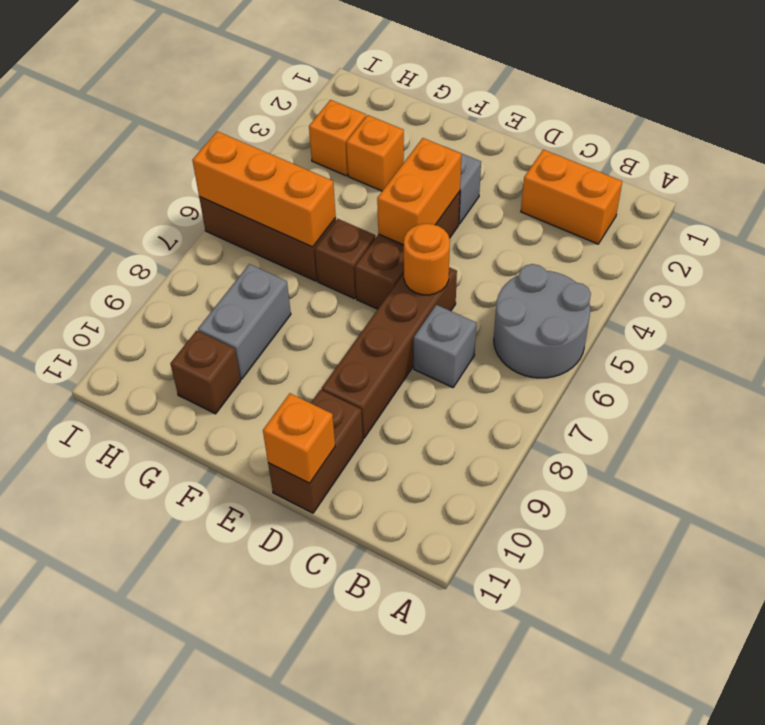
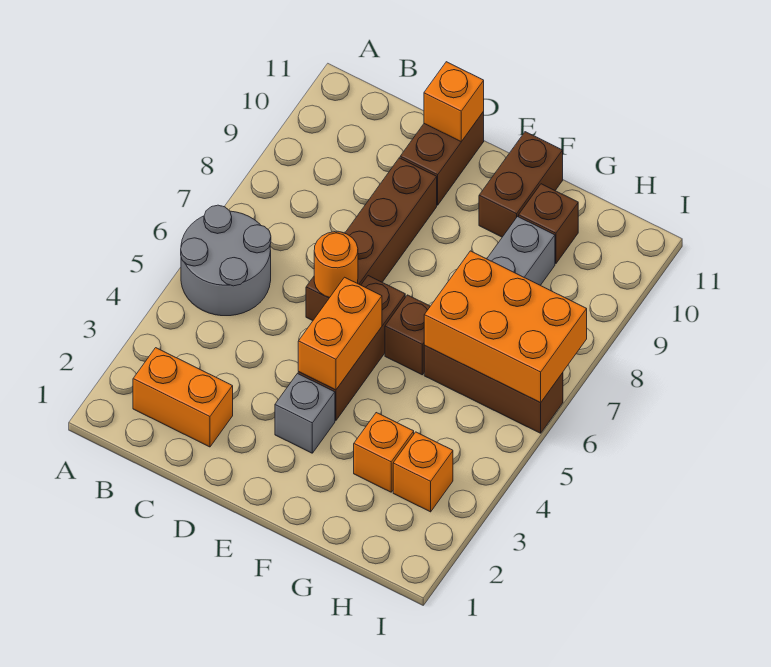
grey 1x1 brick [414,305,477,387] -> none
none -> brown 1x2 brick [479,132,563,237]
orange 1x3 brick [192,131,336,247] -> orange 2x3 brick [424,251,587,403]

